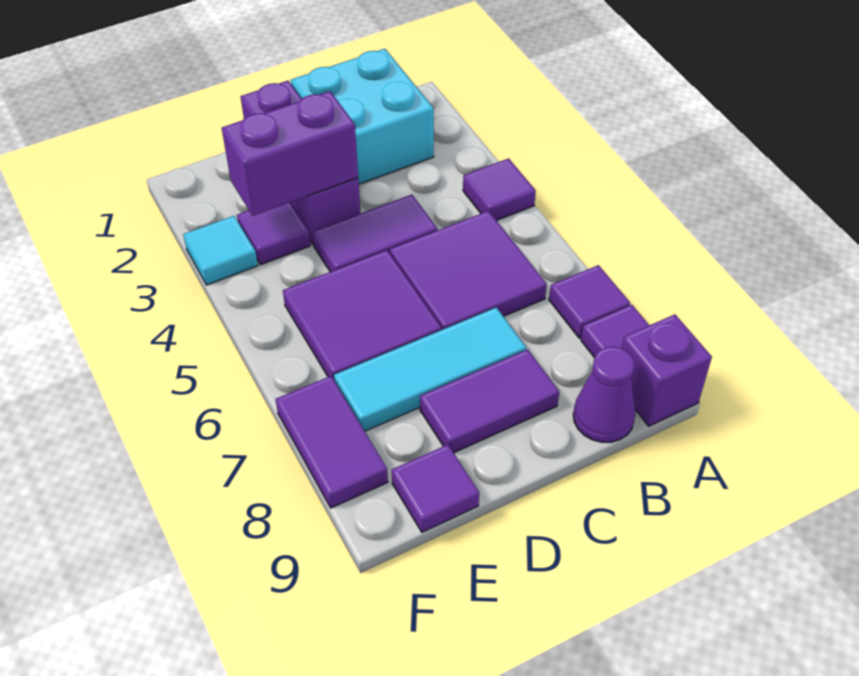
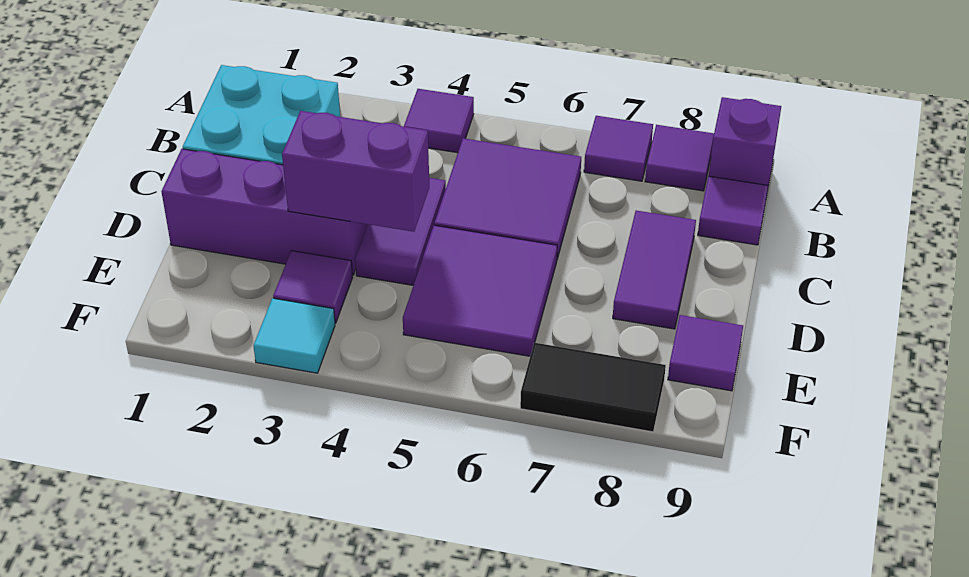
purple 1x1 cone [573,347,636,442] -> purple 1x1 tile [698,176,768,245]
cyan 1x3 tile [334,307,526,431] -> none
purple 1x2 brick [222,91,358,216] -> purple 1x2 brick turned to [282,111,429,232]
purple 1x2 tile [276,376,388,508] -> black 1x2 tile [520,343,666,432]

